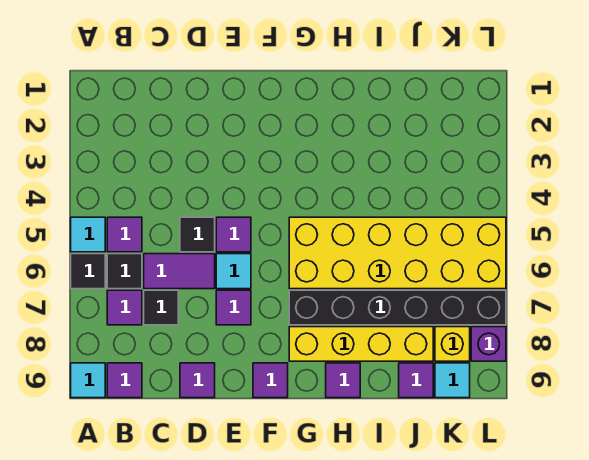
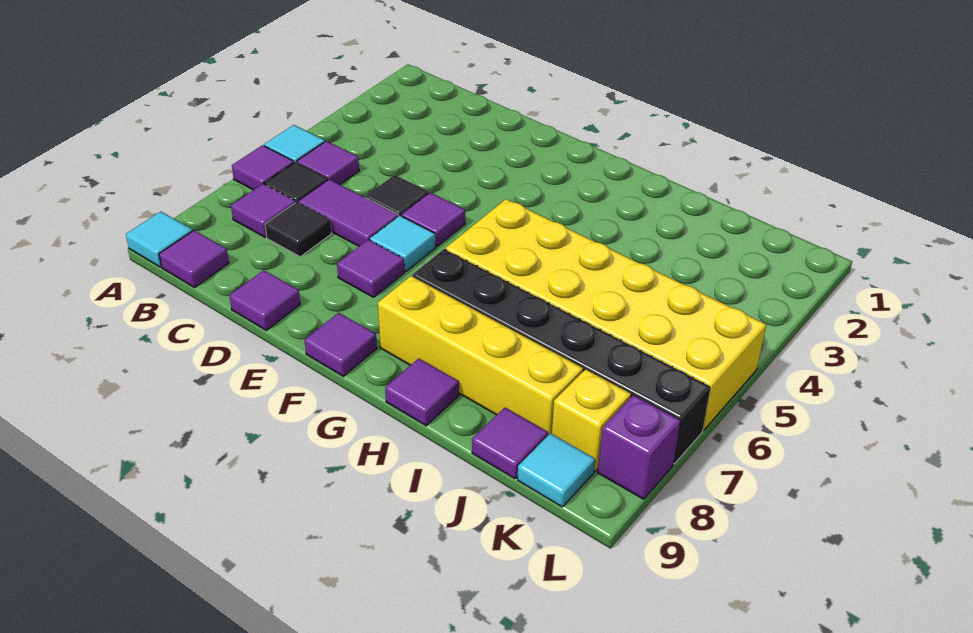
black 1x1 tile [71,254,105,289] -> purple 1x1 tile [232,145,294,190]

